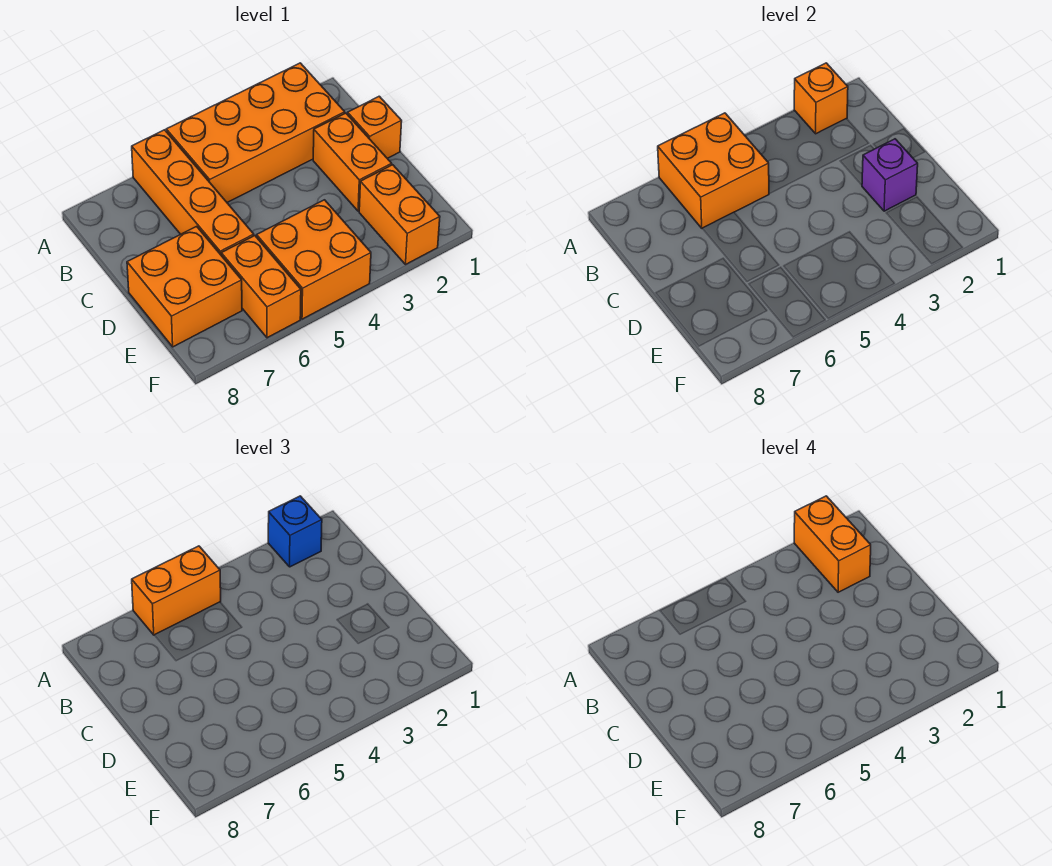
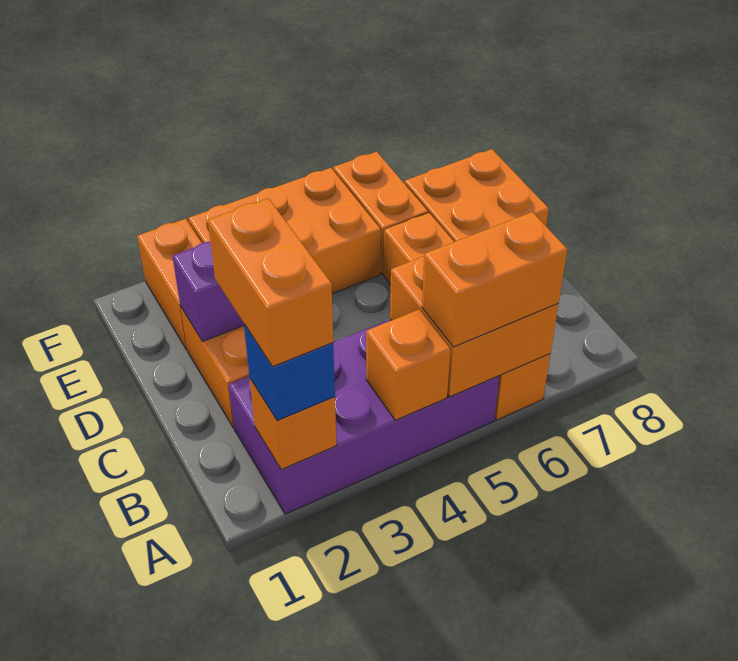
orange 2x4 brick [166,63,345,202] -> purple 2x4 brick [229,320,499,514]
orange 1x1 brick [347,96,402,158] -> orange 1x1 brick moved to [366,310,450,420]
orange 2x2 brick [257,200,371,319] -> orange 2x3 brick [188,168,381,294]

